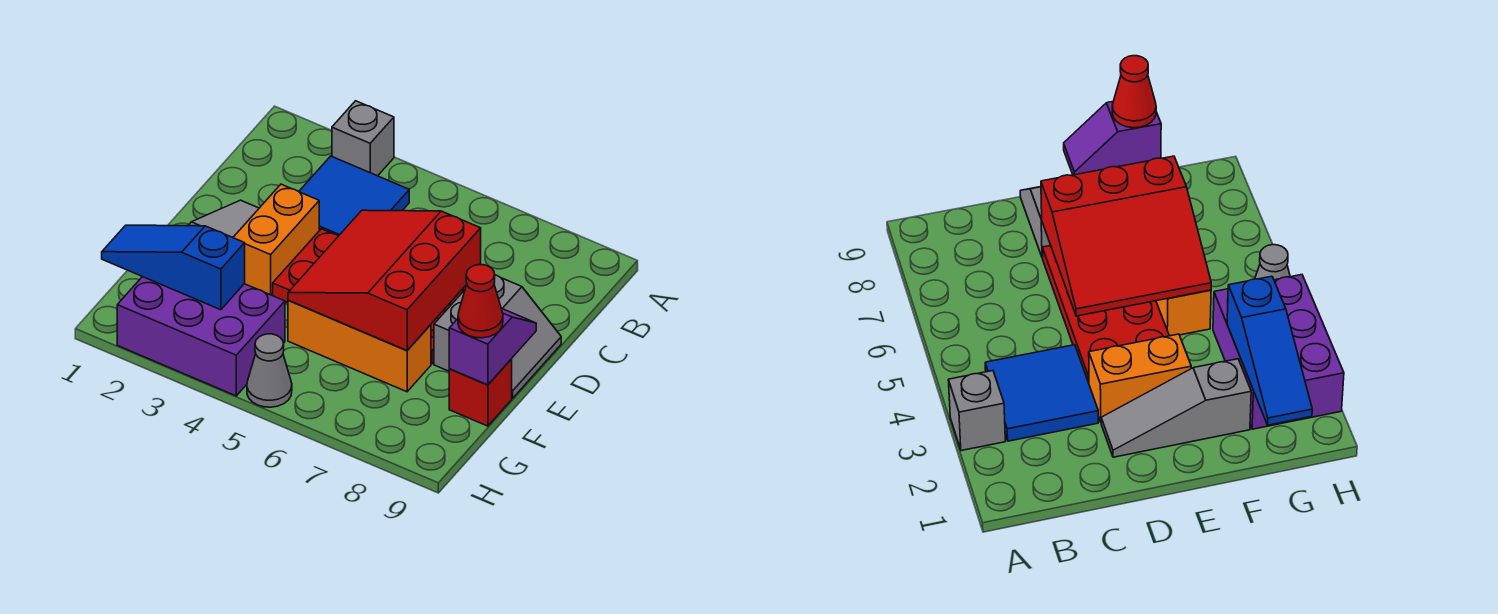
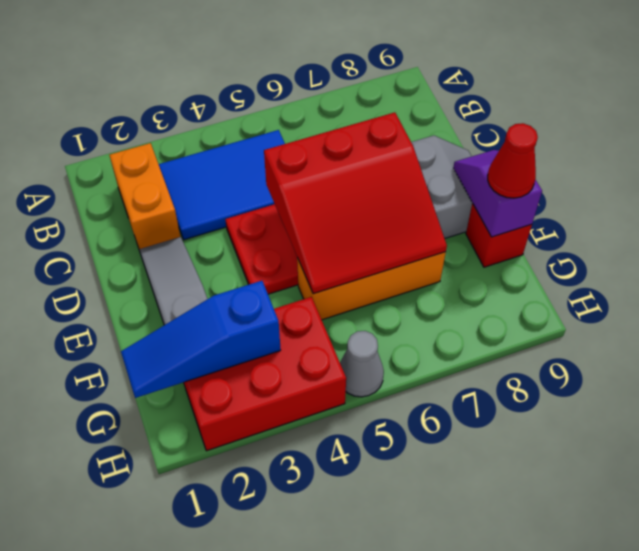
grey 1x1 brick [332,101,394,176] -> none
blue 2x2 tile [299,156,409,236] -> blue 2x3 tile [159,130,285,240]
orange 1x2 brick [233,184,319,295] -> orange 1x2 brick moved to [109,143,181,249]
red 3x3 slope [288,210,481,350] -> red 3x3 slope turned to [264,112,447,294]
purple 2x3 brick [117,277,285,396] -> red 2x3 brick [183,297,346,451]

